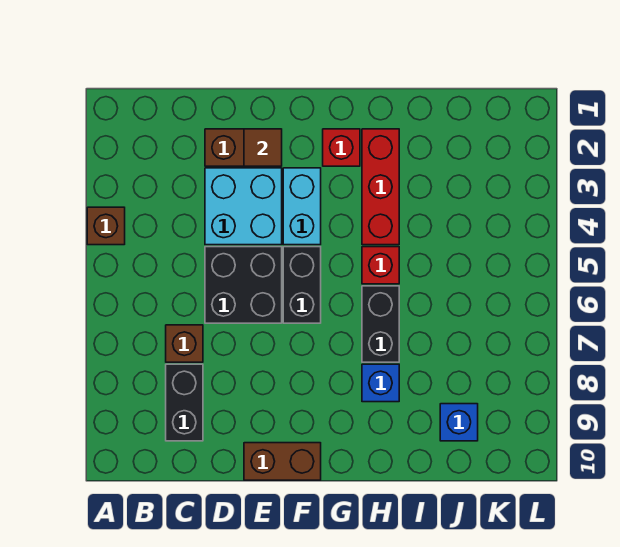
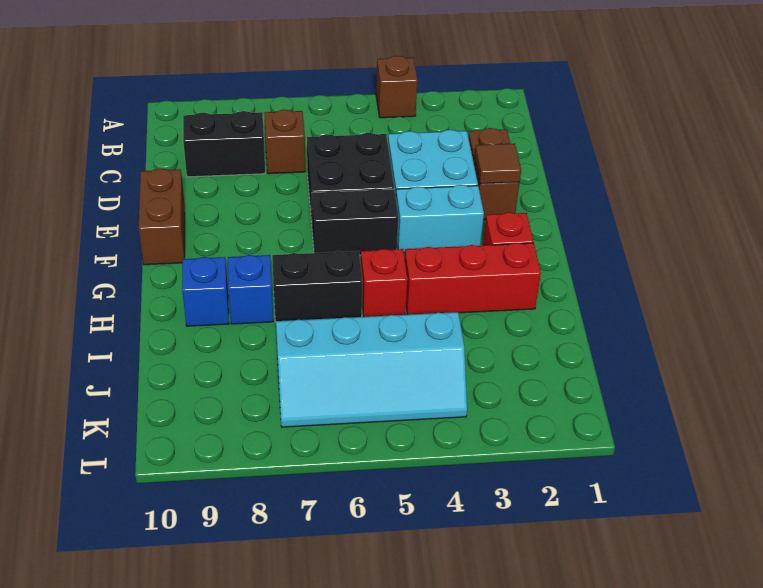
none -> cyan 2x4 slope [276,312,467,427]
blue 1x1 brick [440,404,478,441] -> blue 1x1 brick moved to [182,257,229,326]

